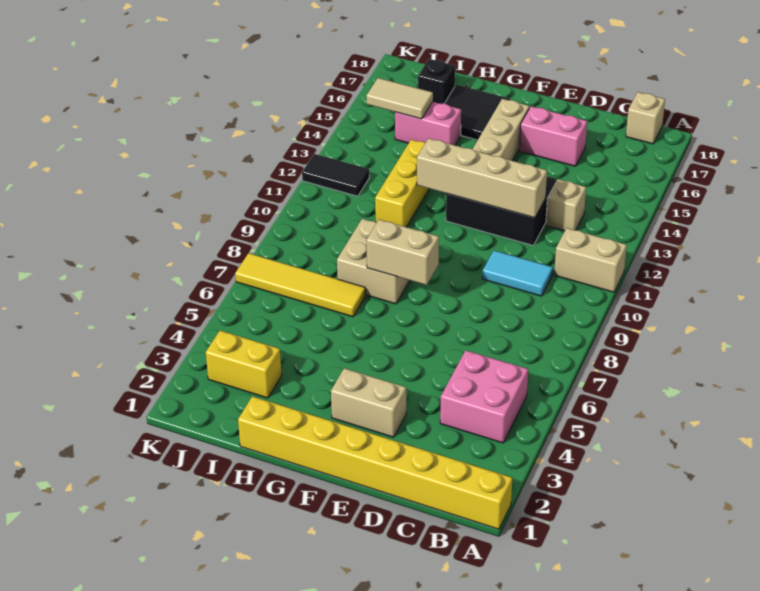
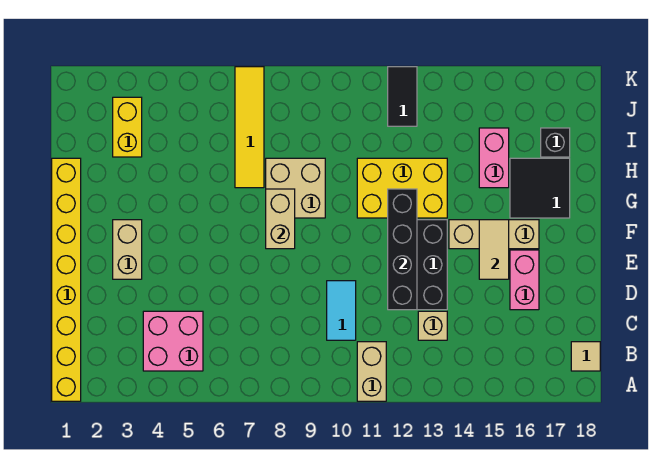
tan 1x1 brick [626,92,665,144] -> tan 1x1 tile [571,342,600,371]
tan 1x4 brick [417,138,547,218] -> black 1x4 brick [388,189,417,310]
yellow 1x3 brick [375,140,429,227] -> yellow 2x3 brick [357,158,447,218]
tan 1x2 tile [366,78,433,119] -> tan 1x2 tile moved to [479,220,509,279]

